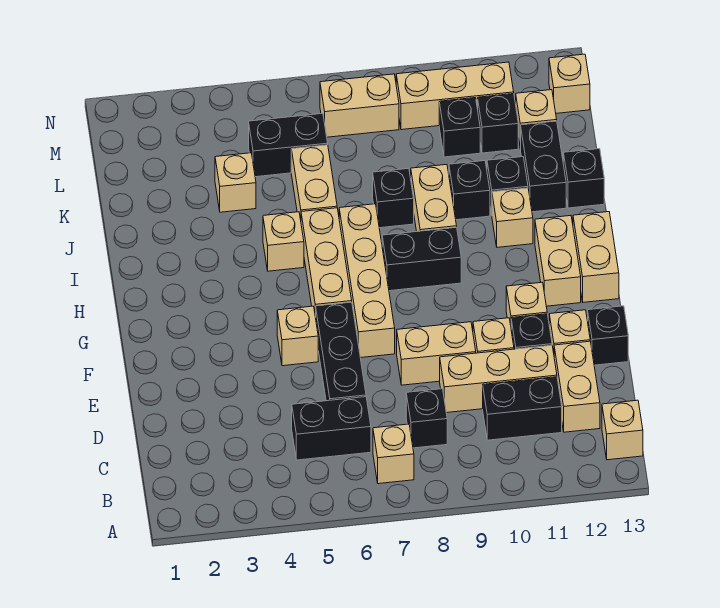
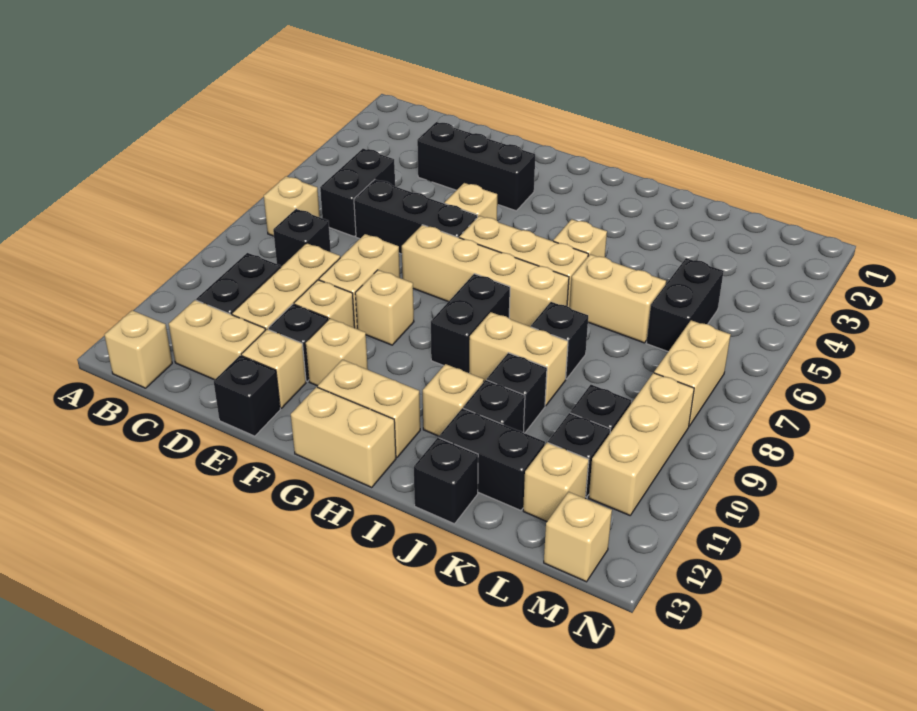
none -> black 1x3 brick [417,122,535,211]
tan 1x1 brick [215,153,256,212] -> tan 1x1 brick moved to [355,270,414,345]

